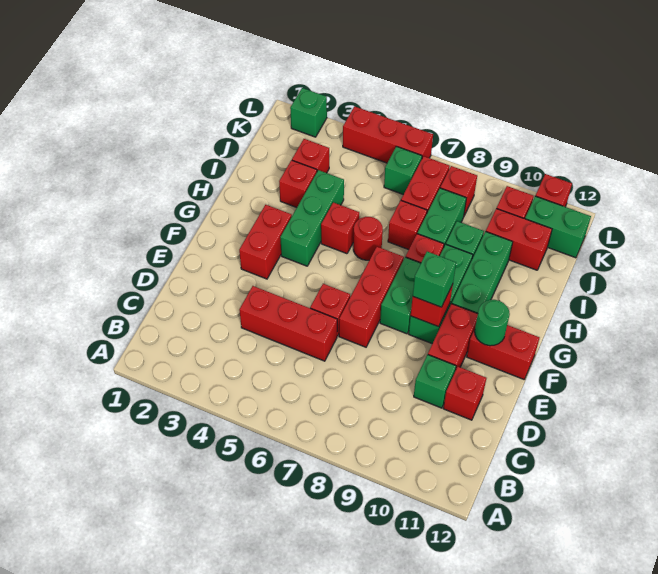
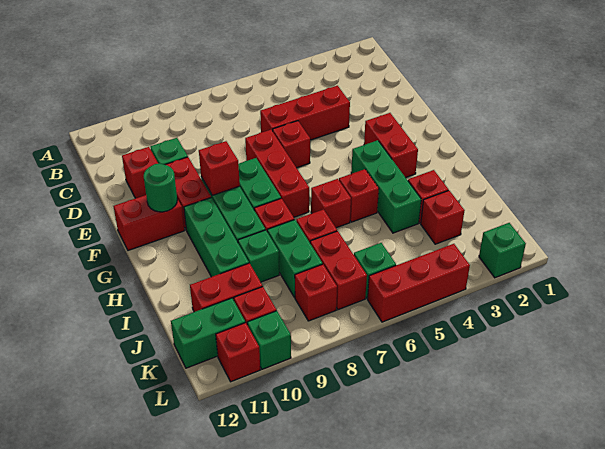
green 1x1 brick [413,252,456,307] -> green 1x1 brick moved to [247,311,291,369]
red 1x1 round brick [353,217,383,260] -> red 1x1 brick [311,179,351,228]

